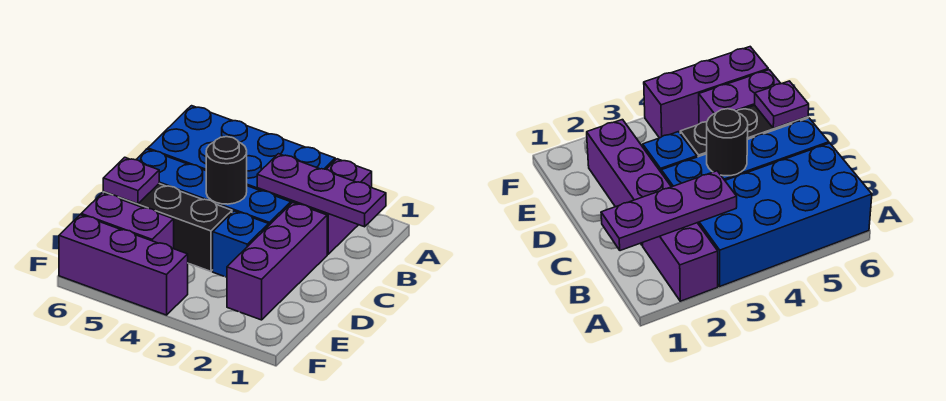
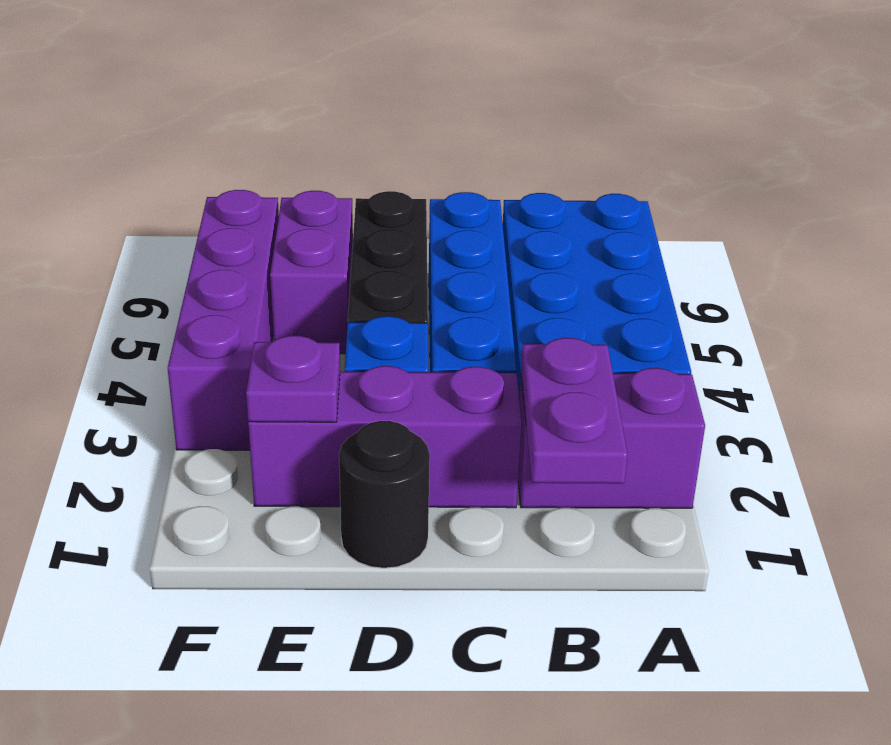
purple 1x3 plate [257,154,386,227] -> purple 1x2 plate [521,338,628,484]
black 1x1 round brick [206,137,247,204] -> black 1x1 round brick moved to [339,421,430,568]
purple 1x1 plate [103,157,159,204] -> purple 1x1 plate moved to [246,336,340,422]
purple 1x3 brick [59,215,188,315] -> purple 1x4 brick [168,190,279,450]

